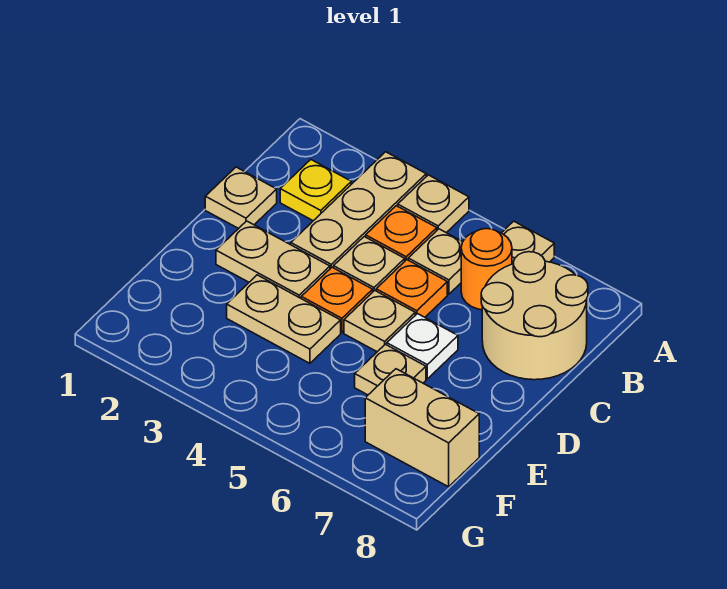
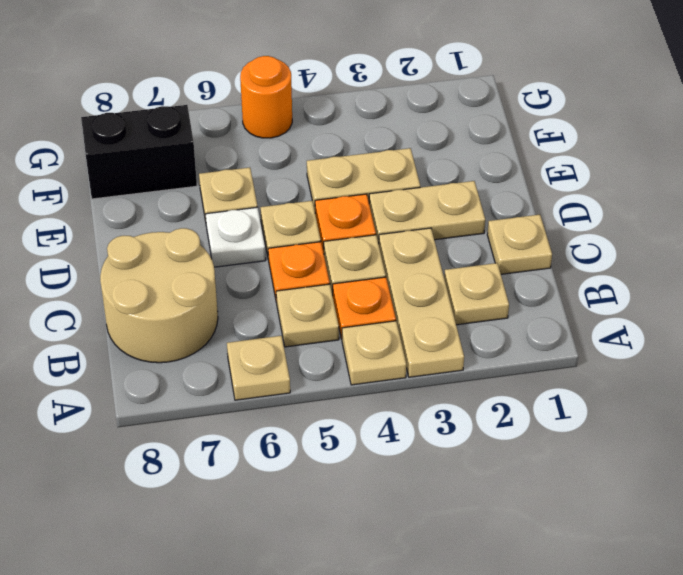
yellow 1x1 plate [280,160,351,221] -> tan 1x1 plate [444,263,509,325]
orange 1x1 round brick [461,229,512,310] -> orange 1x1 round brick moved to [240,56,292,138]
tan 1x2 brick [365,369,479,487] -> black 1x2 brick [81,105,197,199]

